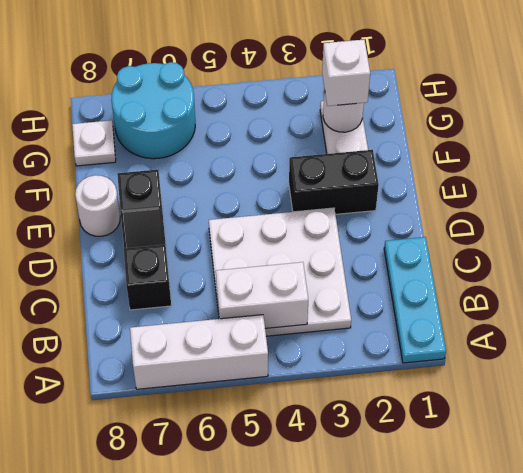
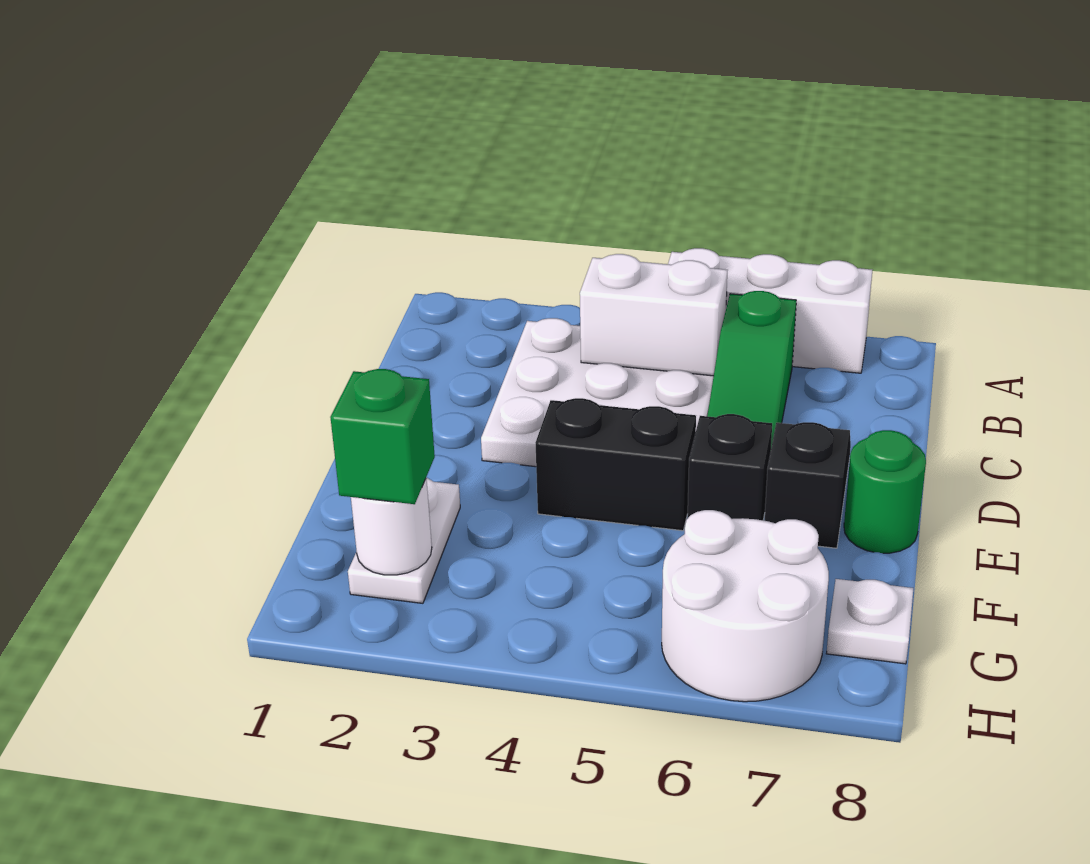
cyan 1x3 plate [384,237,446,363] -> none
none -> green 1x3 slope [707,291,796,447]
black 1x1 brick [124,245,171,310] -> black 1x1 brick moved to [688,414,772,520]
black 1x2 brick [289,150,379,214] -> black 1x2 brick moved to [536,398,696,531]
white 1x1 round brick [75,175,120,236] -> green 1x1 round brick [844,430,926,553]
white 1x1 brick [322,40,370,106] -> green 1x1 brick [330,369,435,504]
cyan 2x2 round brick [111,62,195,159] -> white 2x2 round brick [662,510,829,702]

